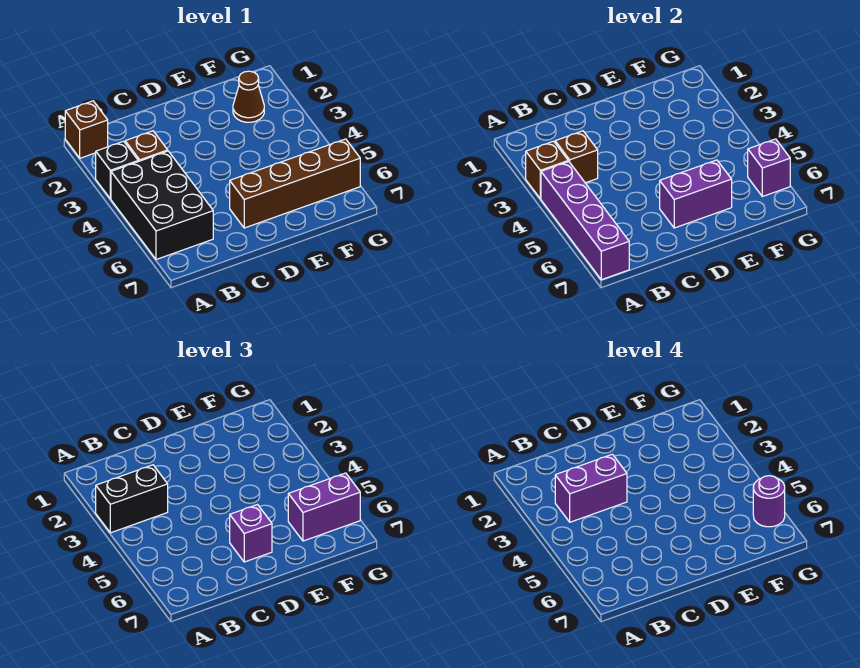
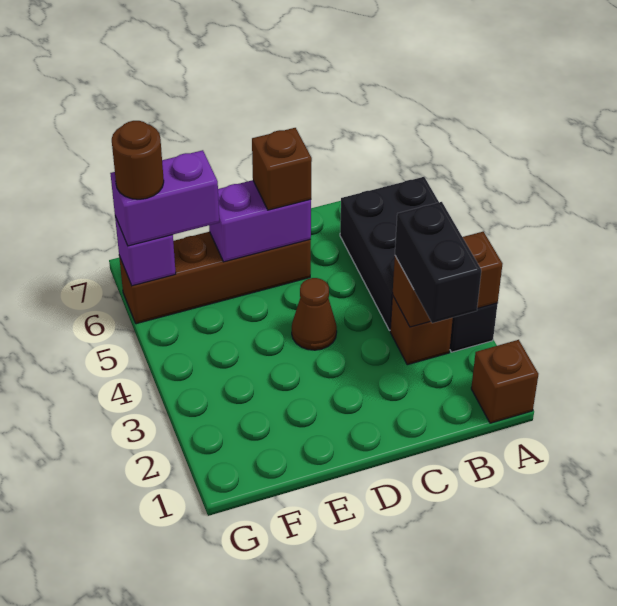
black 1x2 brick [96,465,168,533] -> black 1x2 brick turned to [395,202,481,323]
purple 1x4 brick [541,161,629,280] -> none
purple 1x2 brick [555,454,627,522] -> none
purple 1x1 brick [230,505,272,562] -> brown 1x1 brick [252,128,312,210]
brown 1x1 cone [233,71,264,122] -> brown 1x1 cone moved to [292,278,337,350]
purple 1x1 round brick [753,476,785,527] -> brown 1x1 round brick [112,121,164,199]

